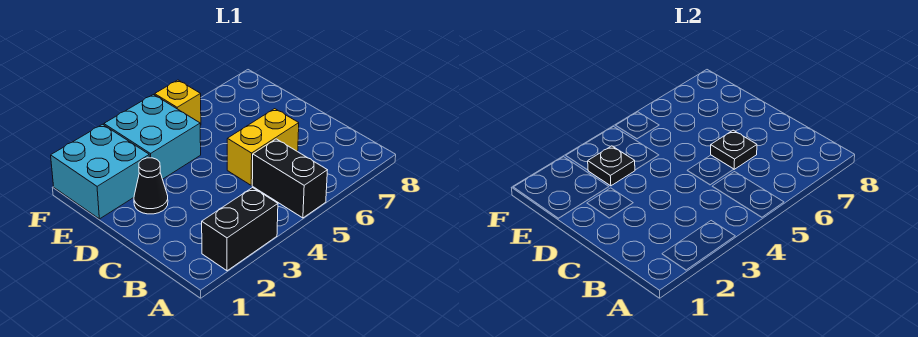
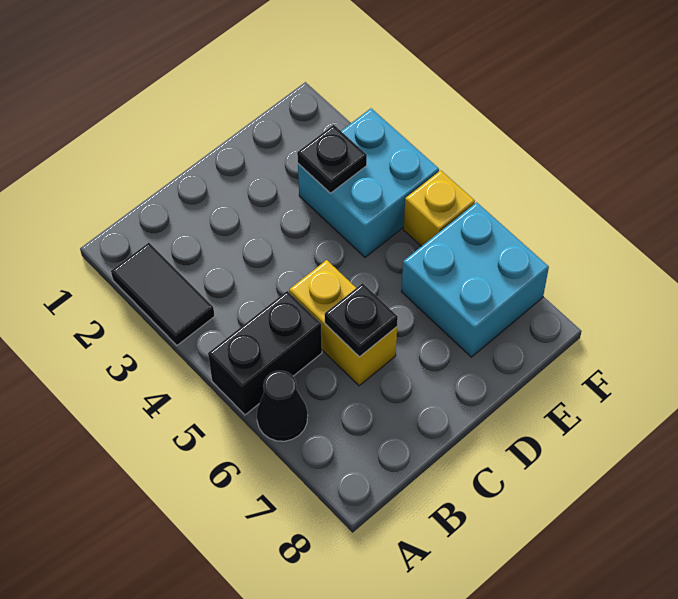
black 1x2 brick [202,188,278,271] -> black 1x2 tile [111,243,215,345]
black 1x1 cone [134,158,168,214] -> black 1x1 cone moved to [257,371,308,441]
cyan 2x2 brick [51,124,149,219] -> cyan 2x2 brick moved to [401,202,549,357]

